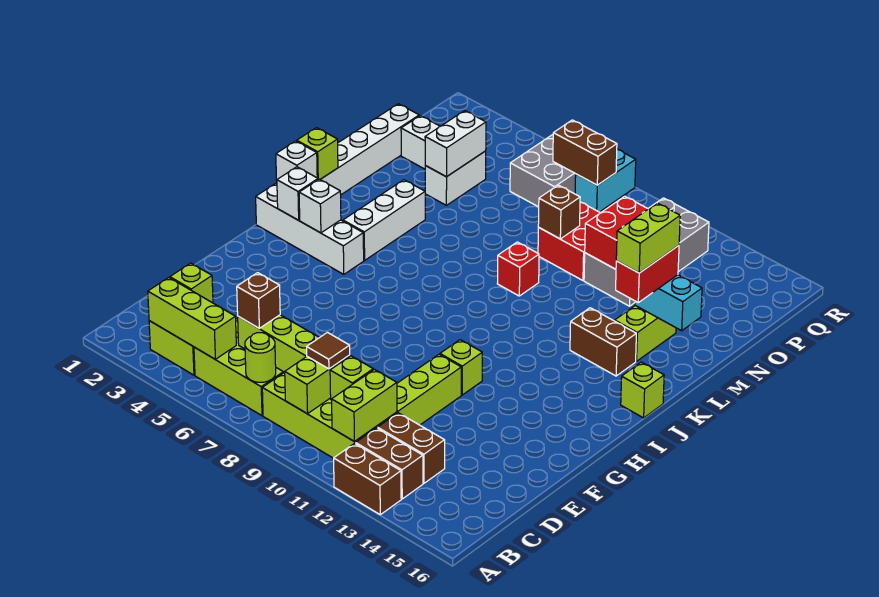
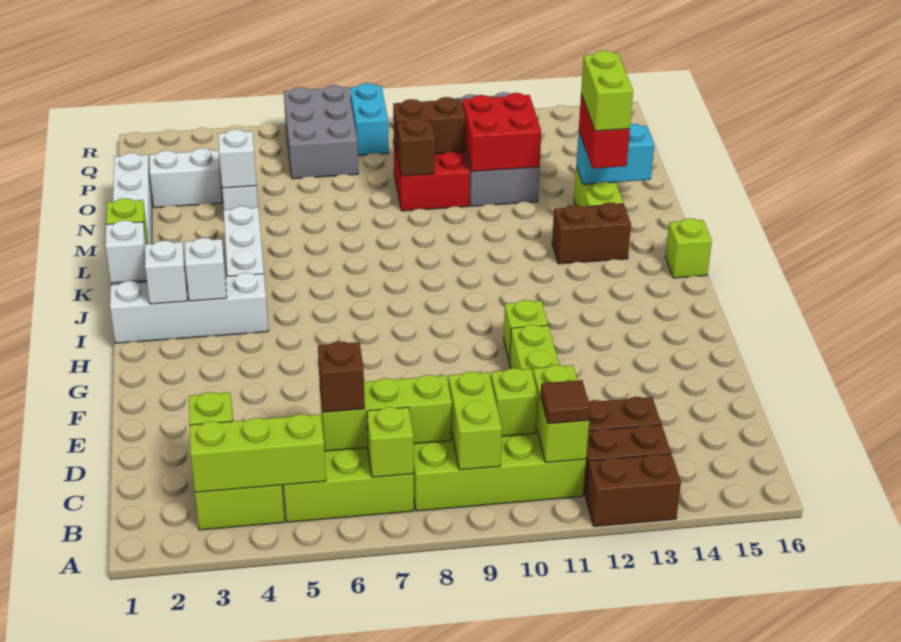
lime 1x1 round brick [245,333,276,382] -> lime 1x1 brick [367,407,414,477]
brown 1x1 tile [307,332,350,369] -> brown 1x1 tile moved to [541,380,590,424]
red 1x1 brick [497,242,539,296] -> none
white 1x2 brick [425,111,486,177] -> white 1x1 brick [218,129,257,188]
brown 1x2 brick [553,120,617,185] -> brown 1x2 brick moved to [393,97,466,154]

